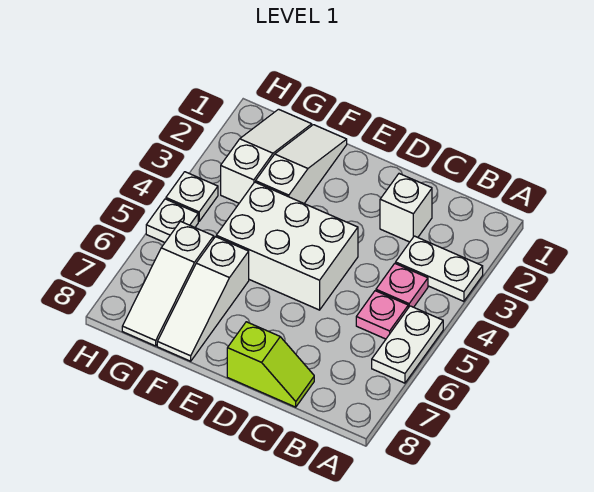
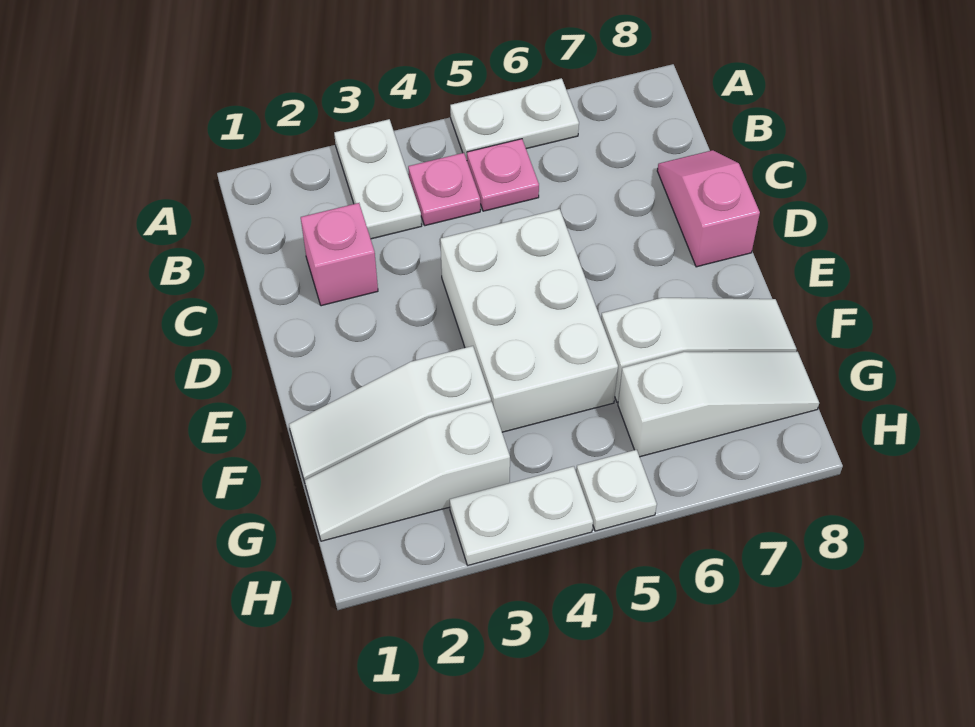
white 1x1 brick [380,174,432,242] -> pink 1x1 brick [301,203,378,306]
lime 1x2 slope [227,322,314,407] -> pink 1x2 slope [657,150,760,267]
white 1x1 plate [166,172,218,221] -> white 1x2 plate [450,466,593,565]

